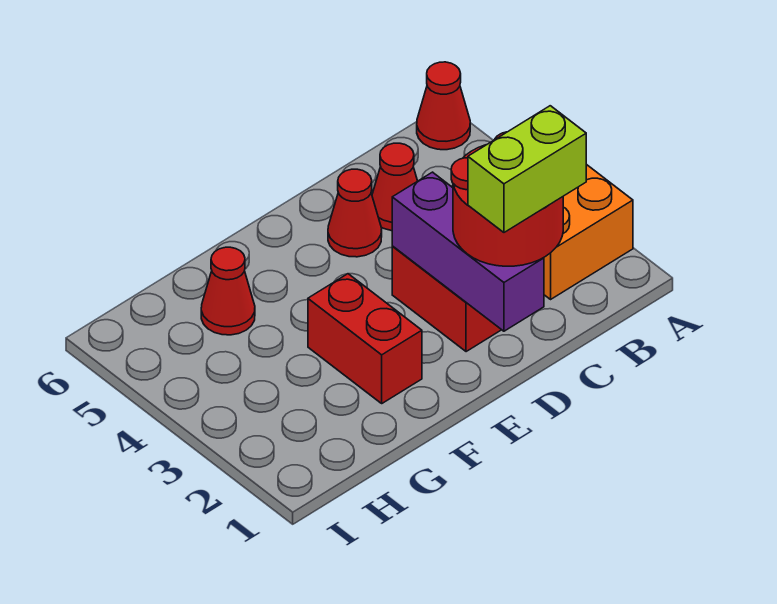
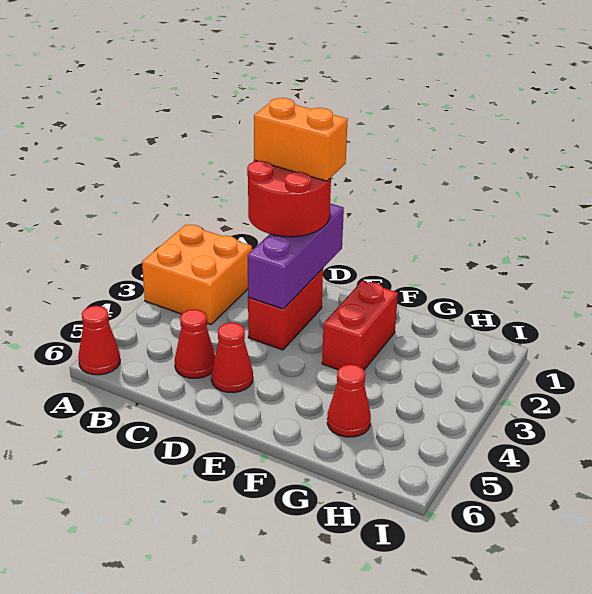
lime 1x2 brick [468,106,586,232] -> orange 1x2 brick [254,98,348,181]

